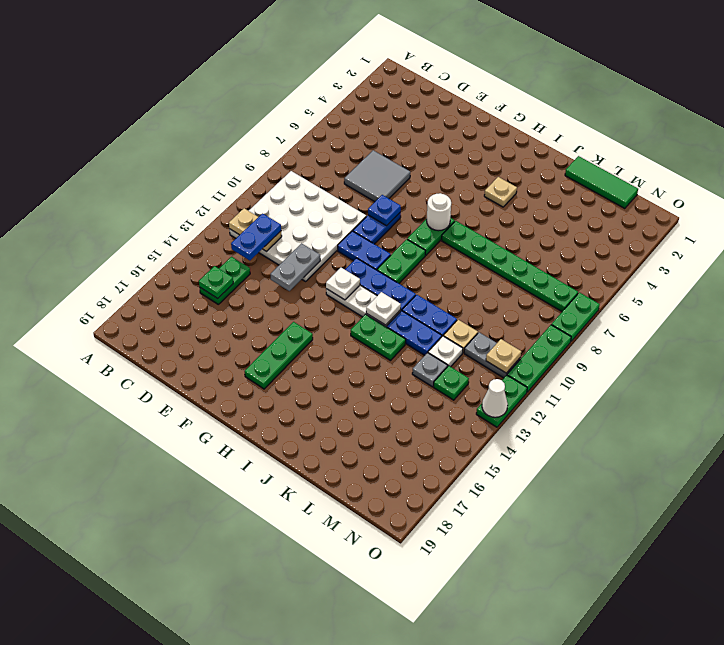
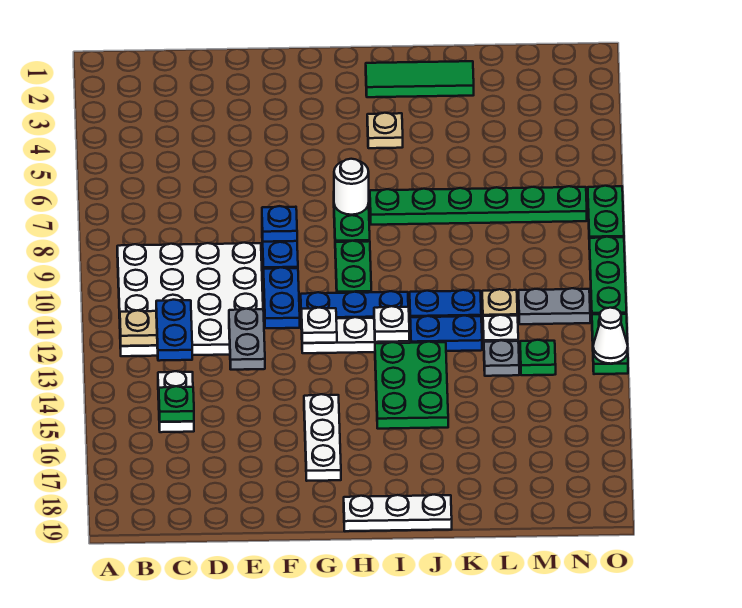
green 1x2 plate [199,257,250,304] -> white 1x2 plate [158,371,194,432]
grey 2x2 tile [344,150,410,202] -> none
blue 1x2 plate [338,231,391,270] -> blue 1x2 plate turned to [264,267,300,328]
green 1x3 plate [245,322,313,389] -> white 1x3 plate [304,394,341,481]
none -> white 1x3 plate [344,495,452,531]
green 1x2 plate [351,314,406,361] -> green 2x3 plate [375,342,448,429]
green 1x3 tile [565,156,638,209] -> green 1x3 tile moved to [366,61,474,97]
tan 1x1 plate [486,339,521,373] -> none

